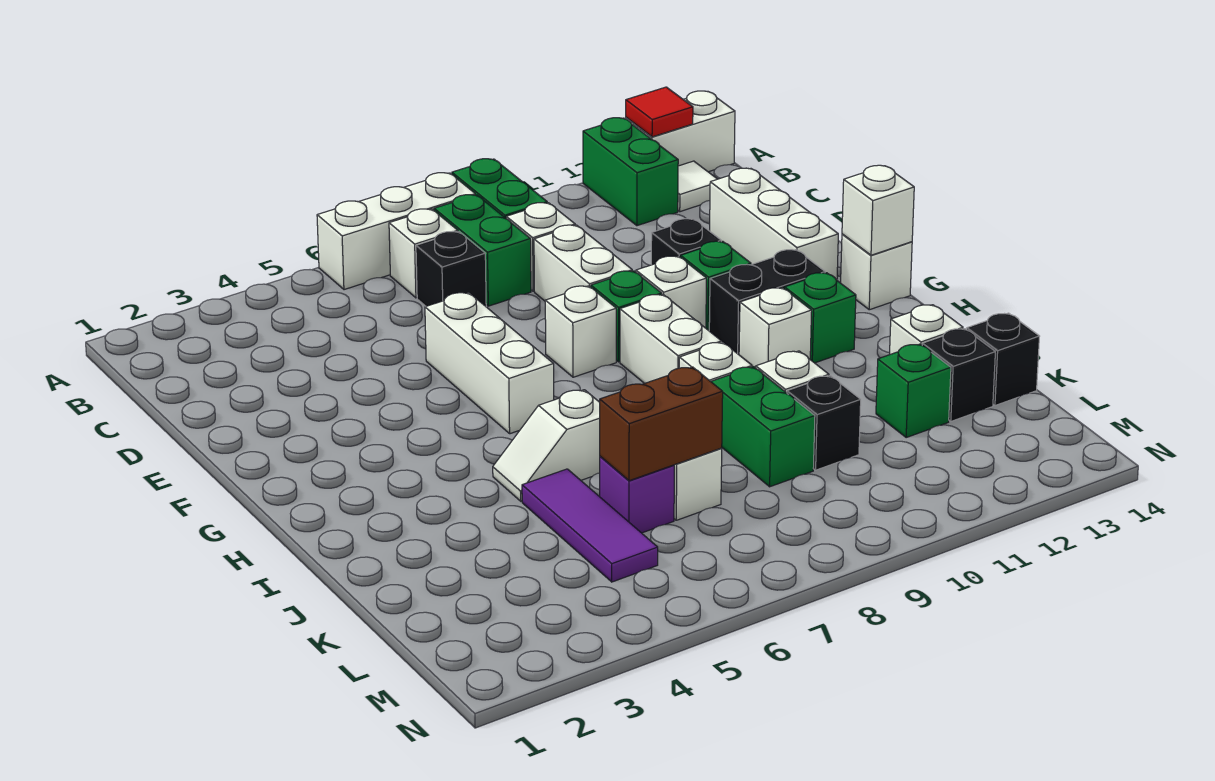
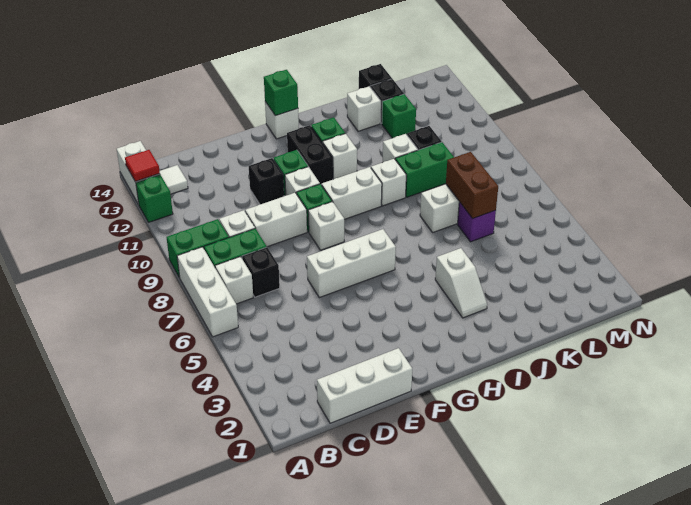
green 1x2 brick [583,118,678,226] -> green 1x1 brick [136,175,173,222]
white 1x3 brick [710,168,838,280] -> white 1x3 brick moved to [317,348,412,423]
white 1x1 brick [842,165,914,255] -> green 1x1 brick [264,70,298,116]
white 1x2 slope [493,390,600,501] -> white 1x2 slope moved to [435,248,487,318]
purple 1x3 tile [522,469,658,582] -> none

